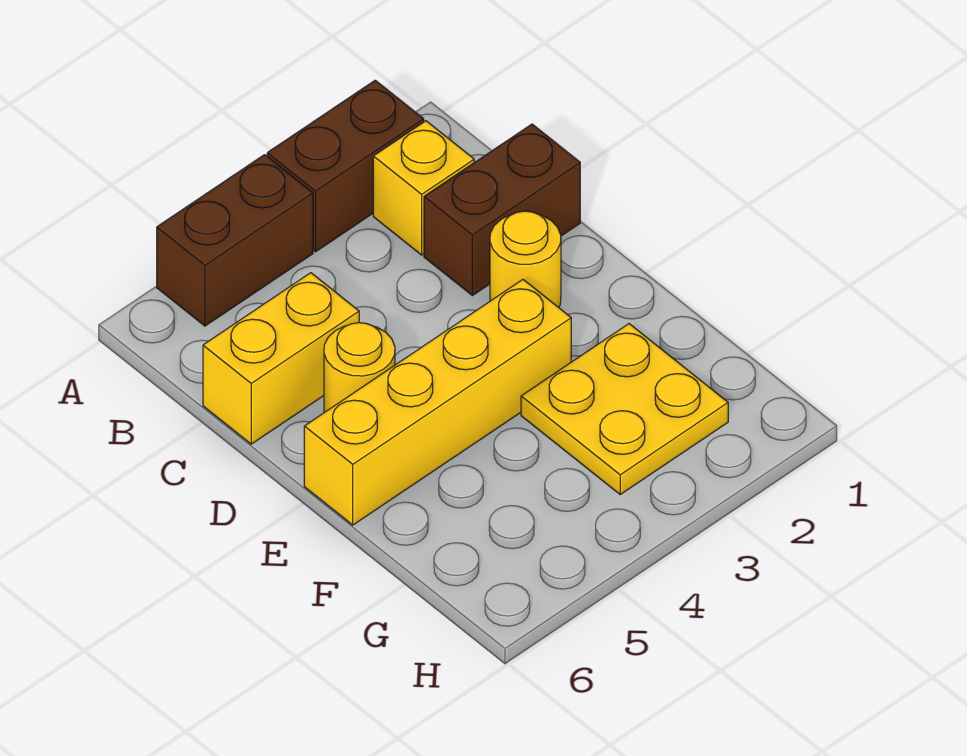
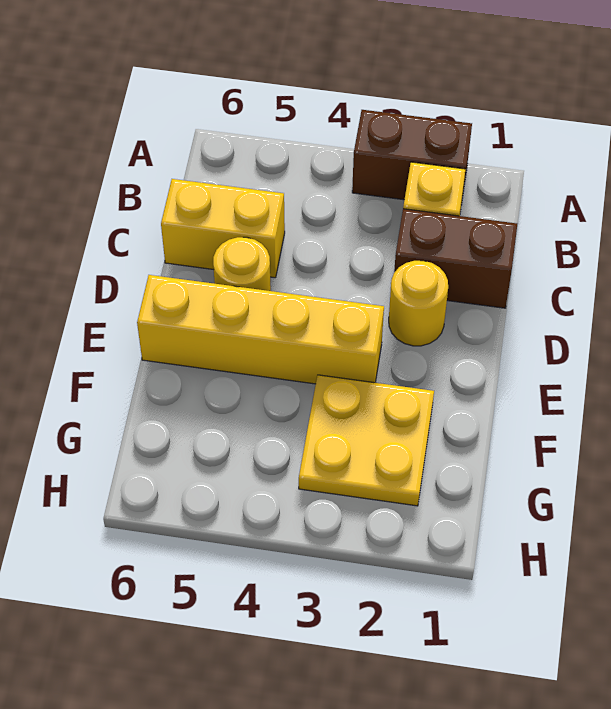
brown 1x2 brick [157,155,313,326] -> none

